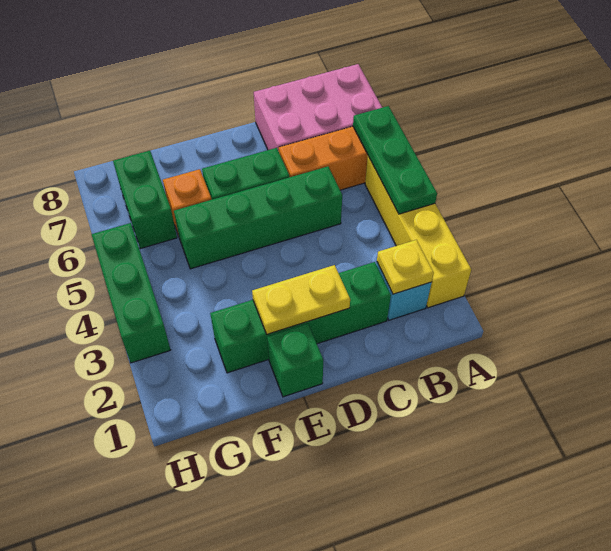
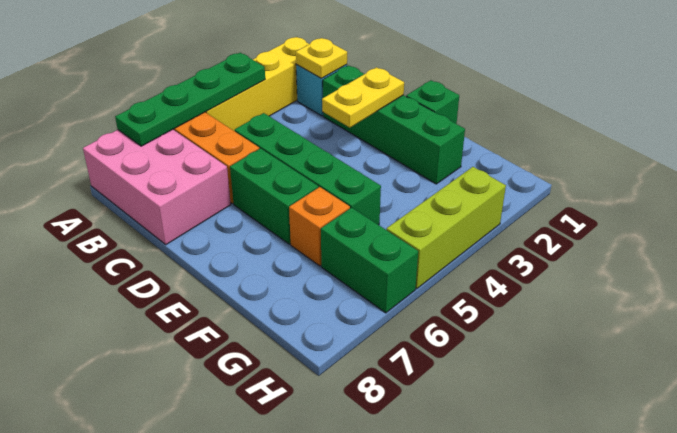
green 1x3 plate [353,106,437,214] -> green 1x4 plate [115,53,265,146]
yellow 1x2 plate [252,265,350,334] -> yellow 1x2 plate turned to [322,67,404,128]
green 1x2 brick [113,151,177,249] -> green 1x2 brick turned to [321,208,418,313]
green 1x3 brick [92,223,170,363] -> lime 1x3 brick [386,167,506,289]

